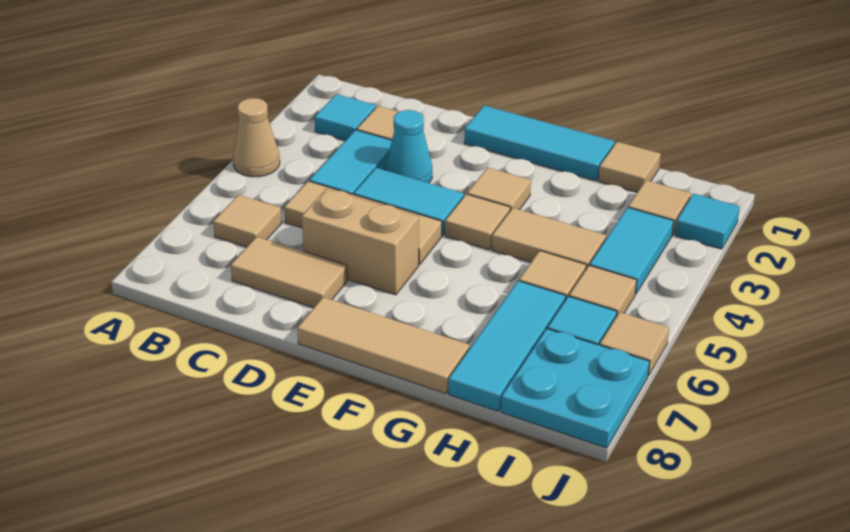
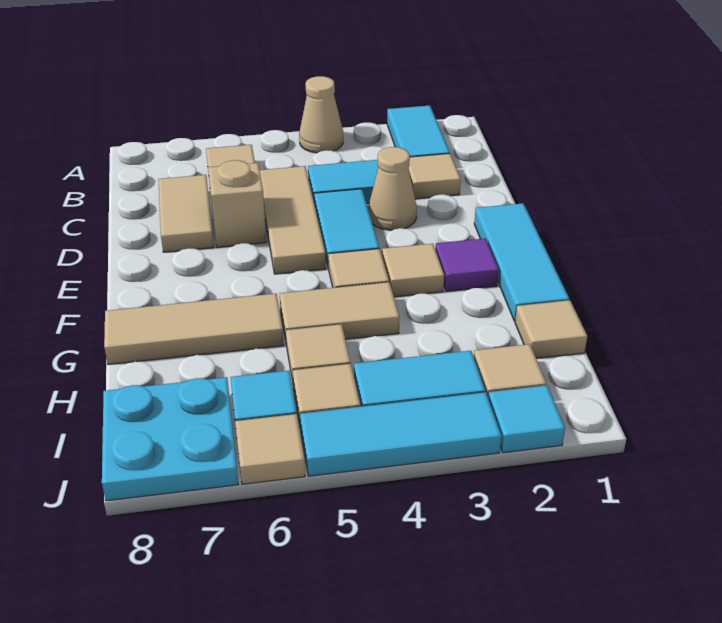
cyan 1x1 tile [315,94,376,141] -> cyan 1x2 tile [387,106,450,157]
cyan 1x1 cone [386,110,432,183] -> tan 1x1 cone [368,147,417,230]
tan 1x2 brick [302,189,419,295] -> tan 1x1 brick [208,160,267,247]
tan 1x3 tile [297,297,470,394] -> tan 1x3 tile turned to [104,294,284,365]
none -> purple 1x1 tile [435,238,499,291]
tan 1x2 tile [492,208,606,269] -> tan 1x2 tile turned to [280,282,400,345]
cyan 1x3 tile [448,281,566,411] -> cyan 1x3 tile moved to [300,392,501,476]

